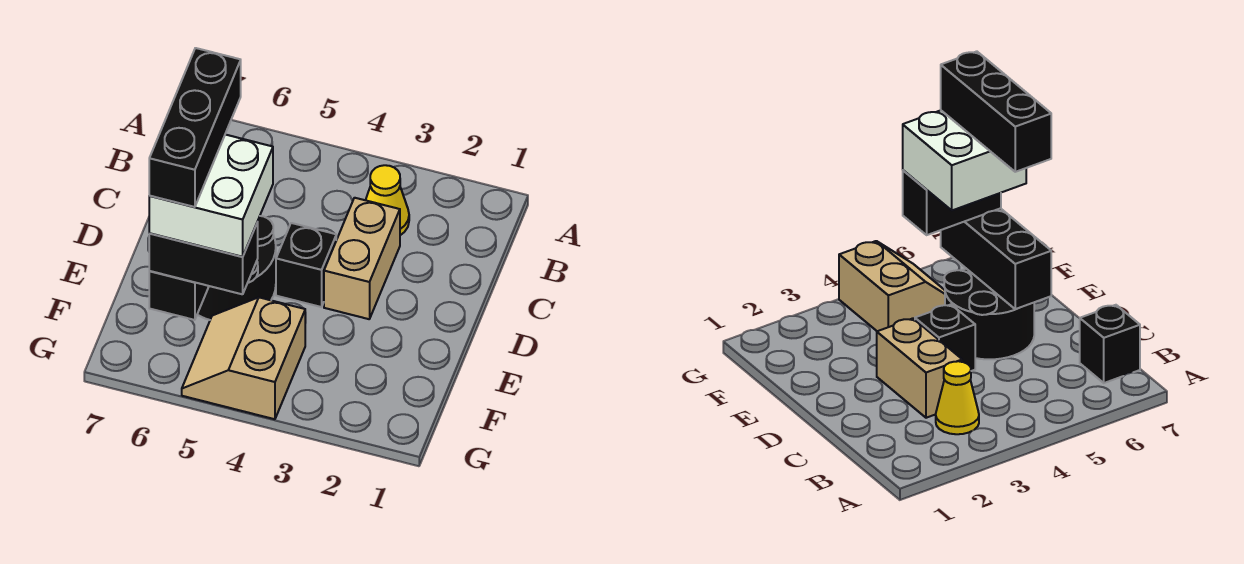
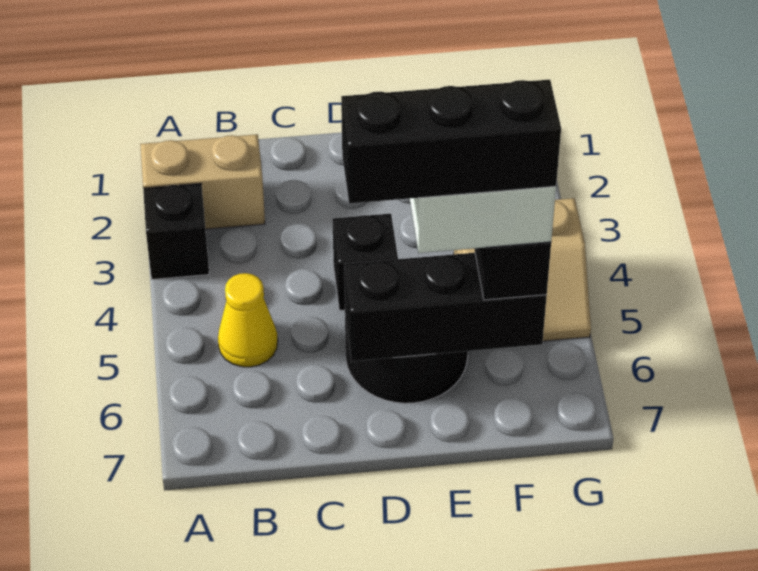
yellow 1x1 cone [366,165,409,235] -> yellow 1x1 cone moved to [218,273,278,367]
black 1x1 brick [1080,305,1140,383] -> black 1x1 brick moved to [143,183,209,279]
tan 1x2 brick [324,198,400,319] -> tan 1x2 brick moved to [140,134,265,229]

